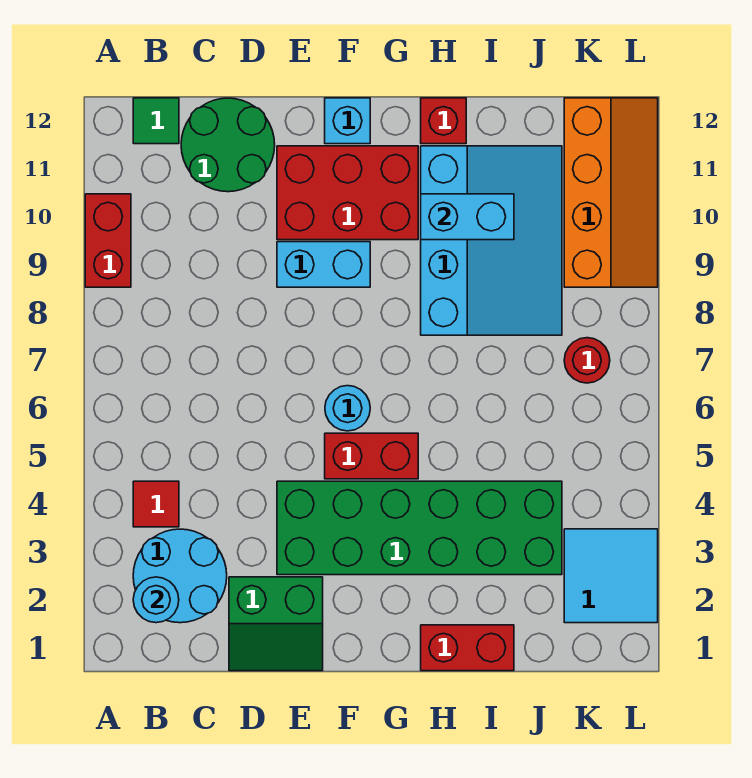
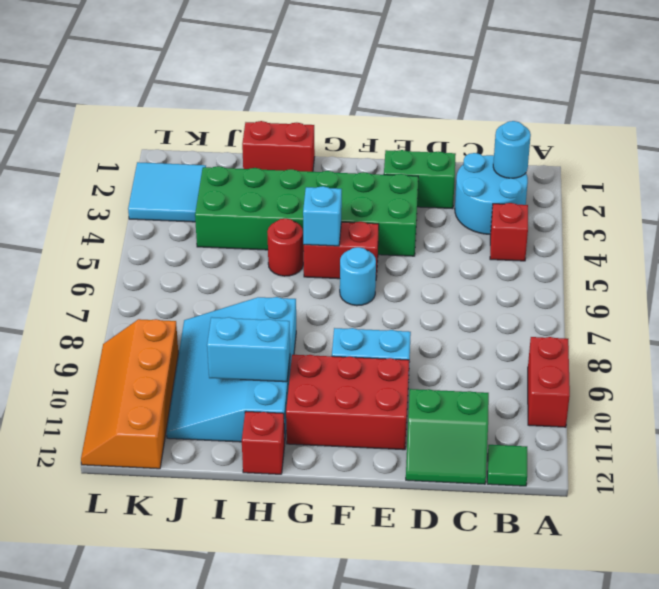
red 1x1 tile [133,481,179,527] -> red 1x1 brick [490,203,528,261]
green 2x2 round brick [181,98,275,192] -> green 2x2 slope [406,389,489,484]
cyan 1x1 brick [325,98,370,144] -> cyan 1x1 brick moved to [303,186,342,246]
red 1x1 round brick [564,338,610,383] -> red 1x1 round brick moved to [267,218,303,276]

